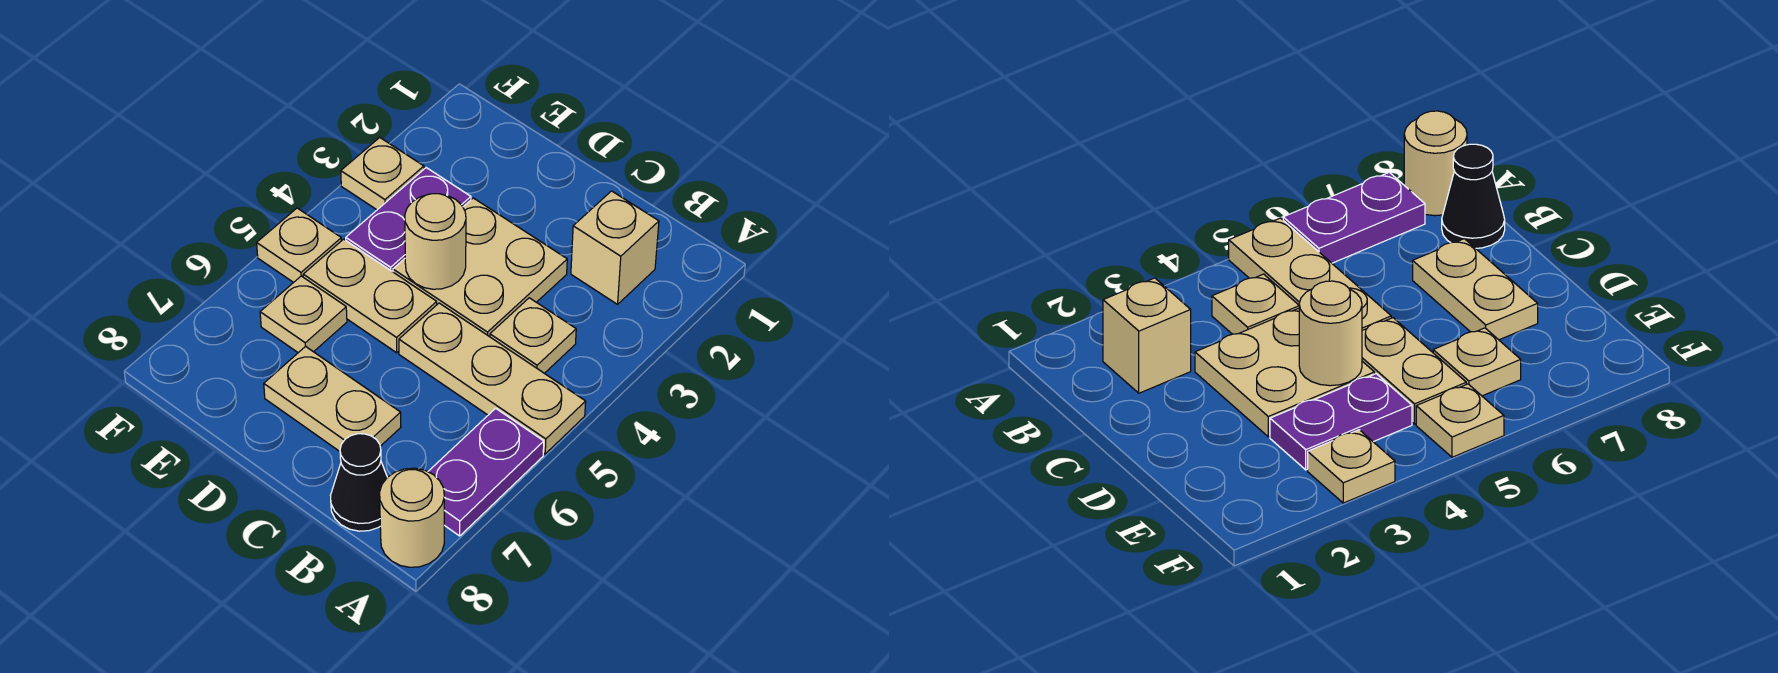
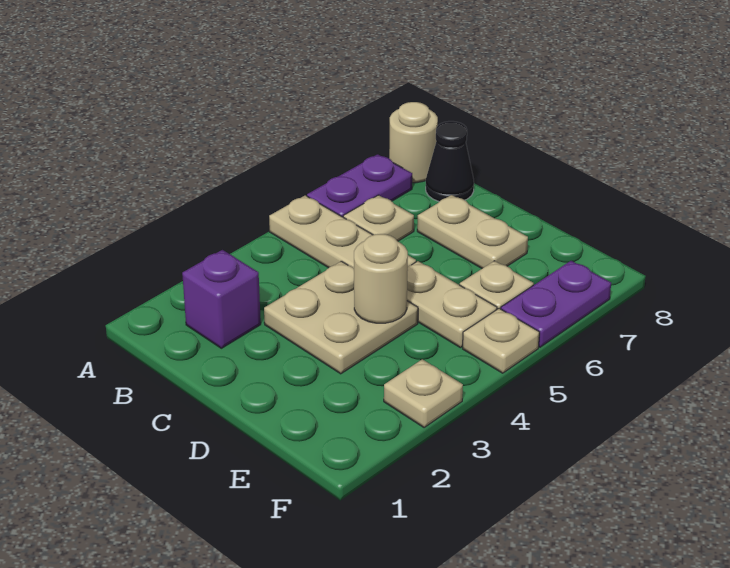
tan 1x1 brick [571,191,659,304] -> purple 1x1 brick [182,250,261,348]
tan 1x1 plate [490,298,576,373] -> tan 1x1 plate moved to [343,195,414,241]
purple 1x2 plate [346,168,471,272] -> purple 1x2 plate moved to [501,261,611,347]

